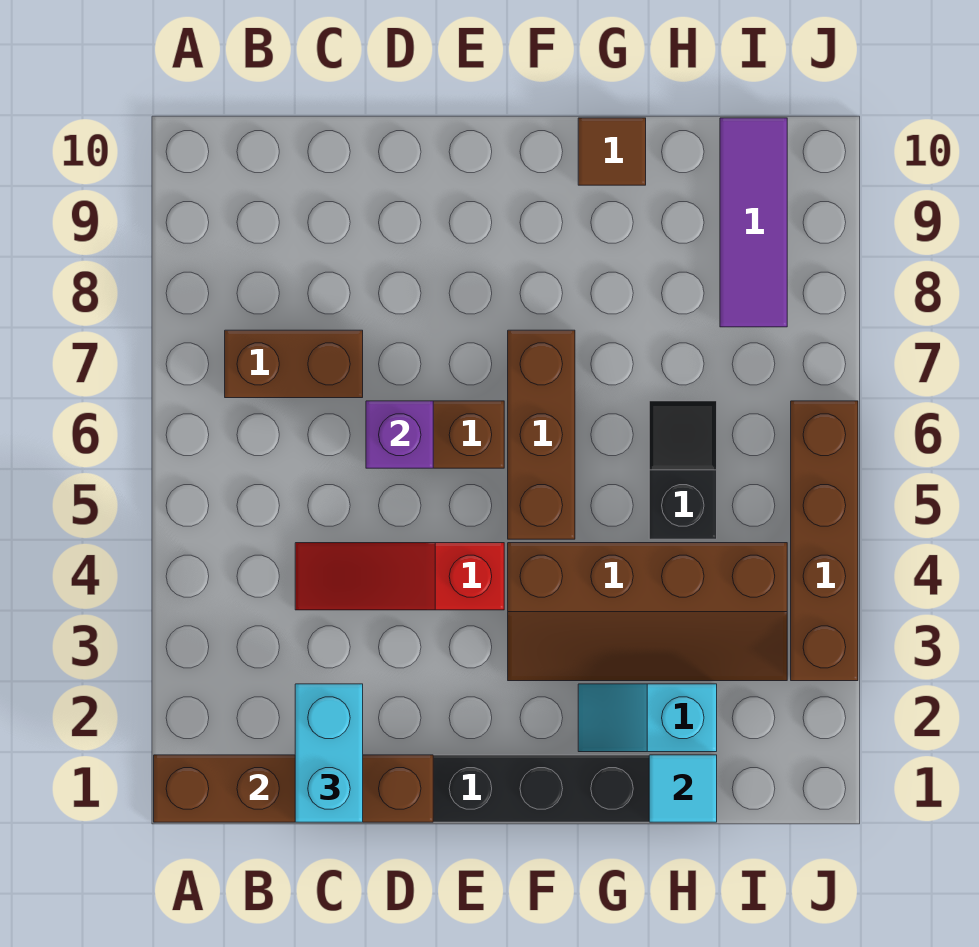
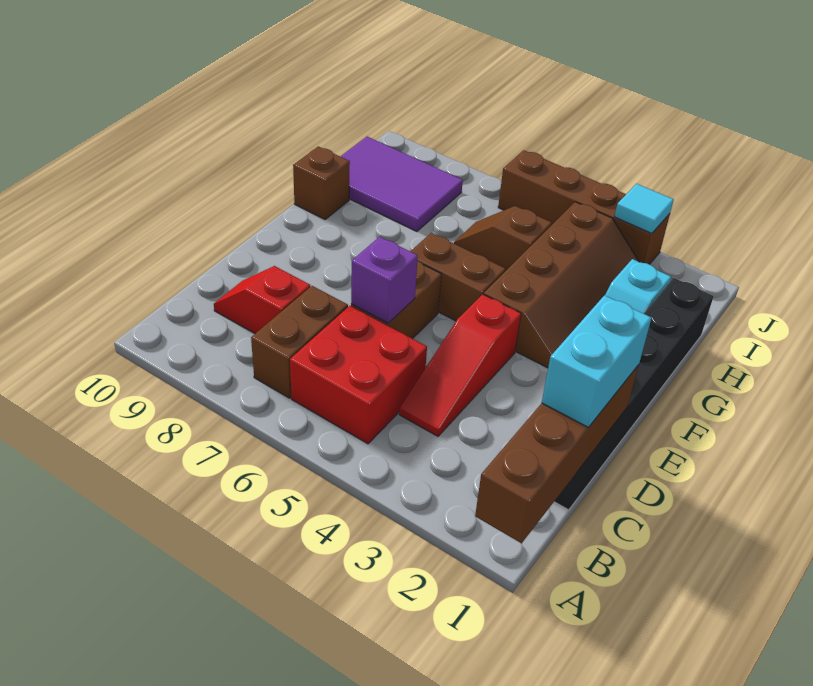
none -> red 2x2 brick [290,306,427,444]
cyan 1x2 brick [295,684,363,822] -> cyan 1x2 brick turned to [542,295,652,427]
none -> red 1x2 slope [214,266,310,334]
brown 1x3 brick [508,330,575,539] -> brown 1x2 brick [410,233,505,321]
brown 1x1 tile [578,118,646,185] -> brown 1x1 brick [293,146,350,219]
cyan 1x1 tile [649,755,717,822] -> cyan 1x1 tile moved to [615,184,674,233]
black 1x2 slope [649,401,717,539] -> brown 1x2 slope [454,206,552,271]
purple 1x3 tile [720,118,787,327] -> purple 2x3 tile [341,137,463,231]

